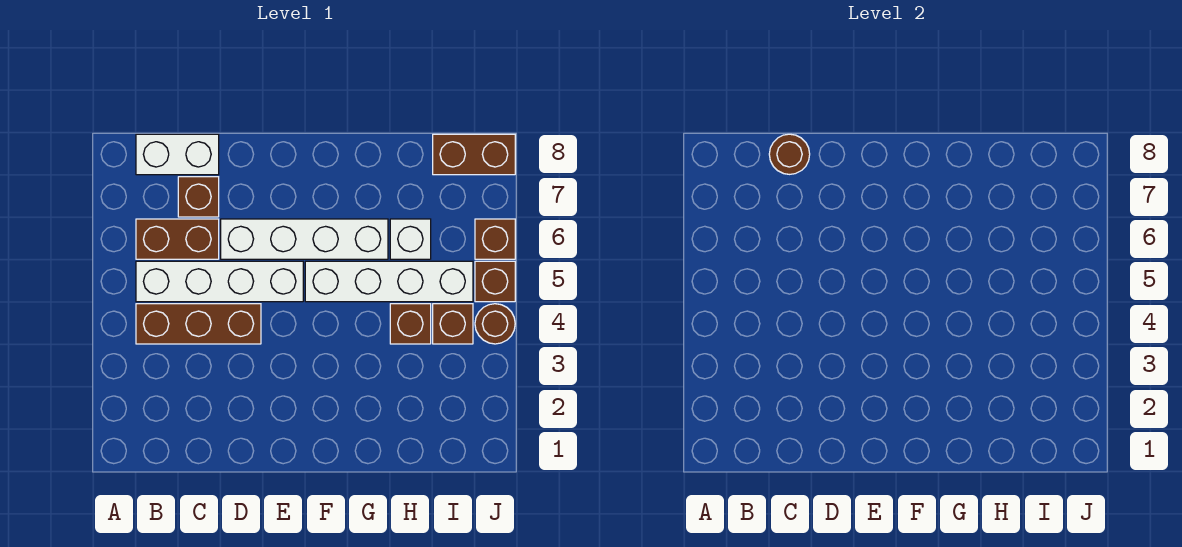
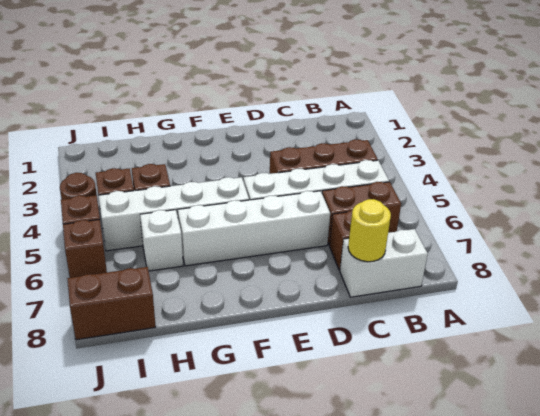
brown 1x1 round brick [769,134,810,174] -> yellow 1x1 round brick [348,199,391,262]

